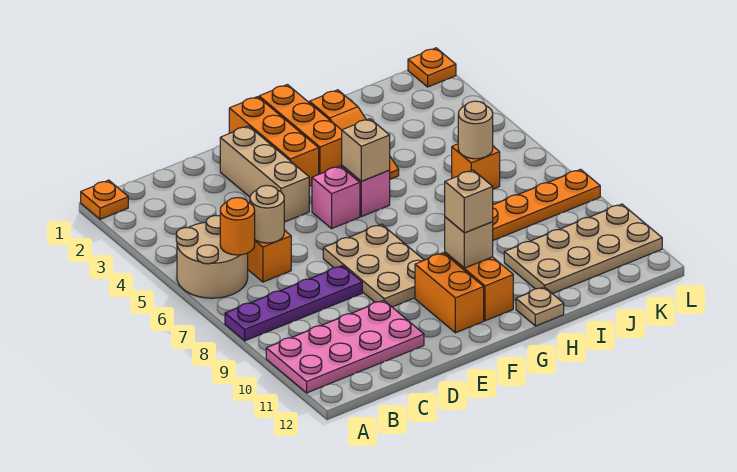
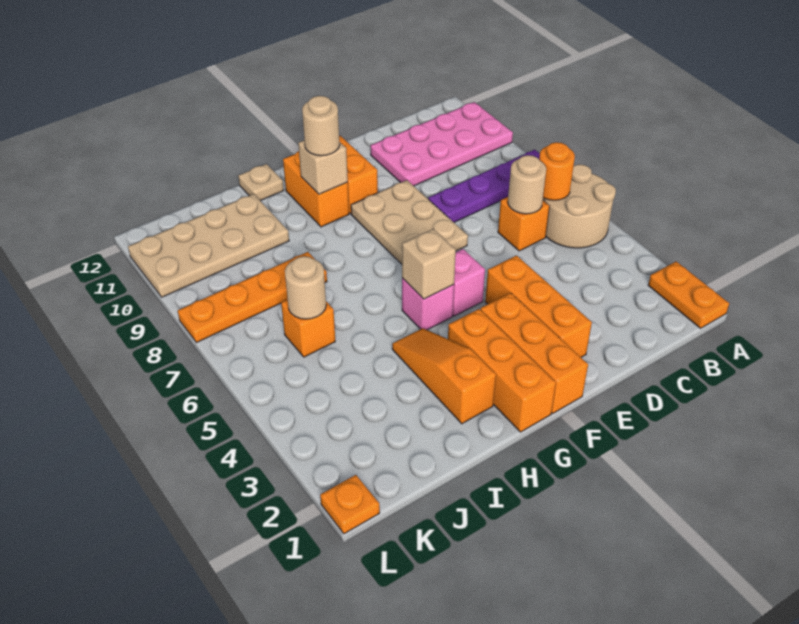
orange 1x1 plate [81,180,128,219] -> orange 1x2 plate [648,261,729,328]
tan 1x3 brick [220,126,309,222] -> orange 1x3 brick [485,256,592,357]
tan 1x1 brick [445,170,493,233] -> tan 1x1 round brick [302,96,340,156]

